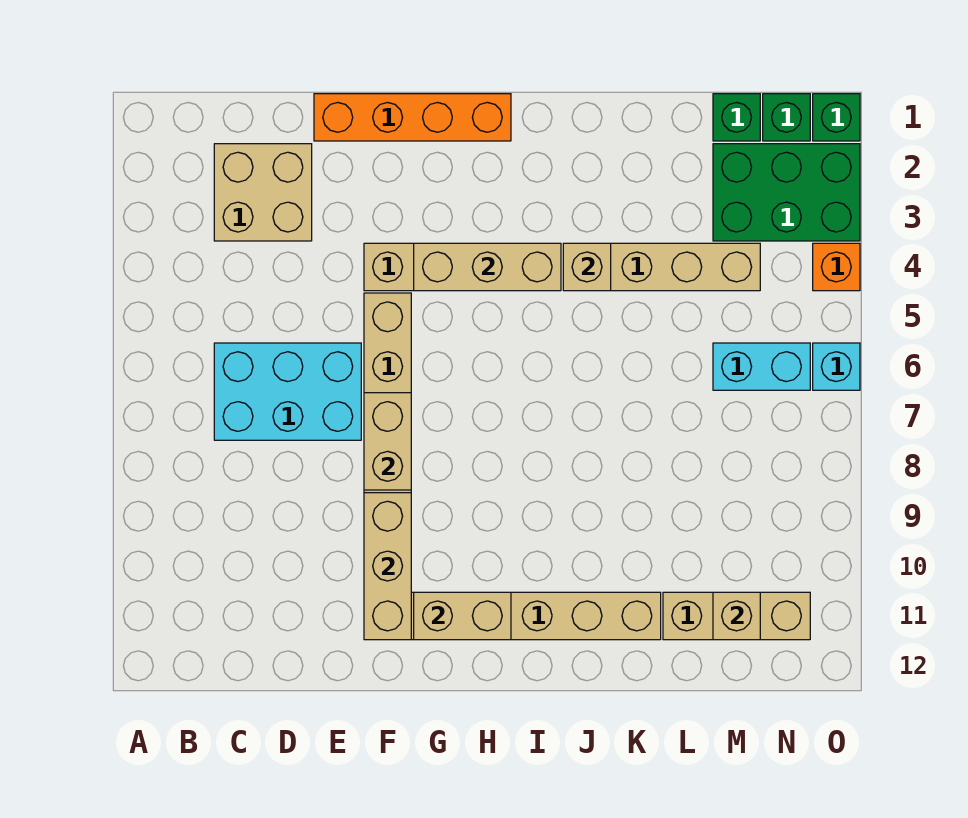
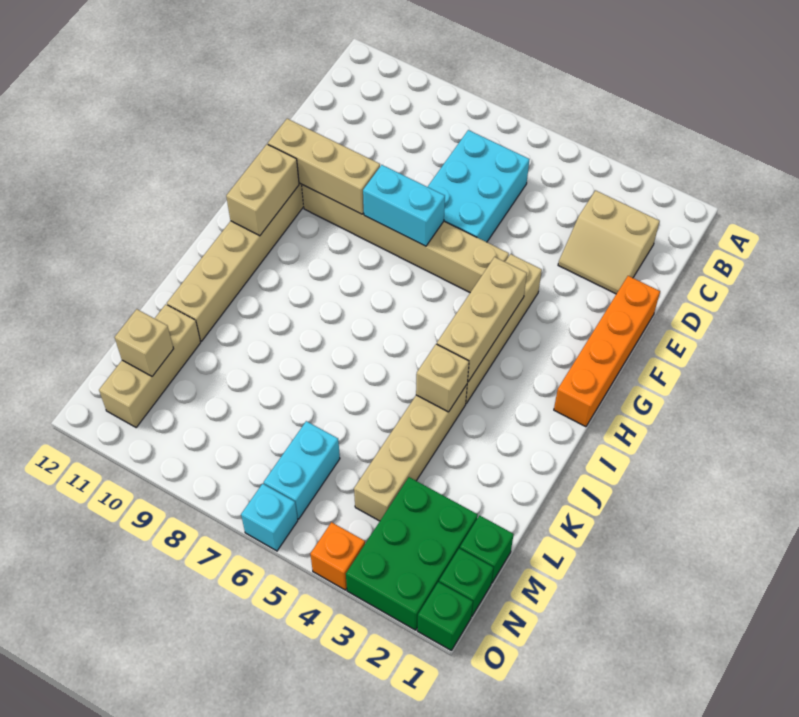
tan 2x2 brick [214,144,312,241] -> tan 2x2 slope [558,190,660,294]
tan 1x2 brick [364,393,411,490] -> cyan 1x2 brick [363,165,445,246]

